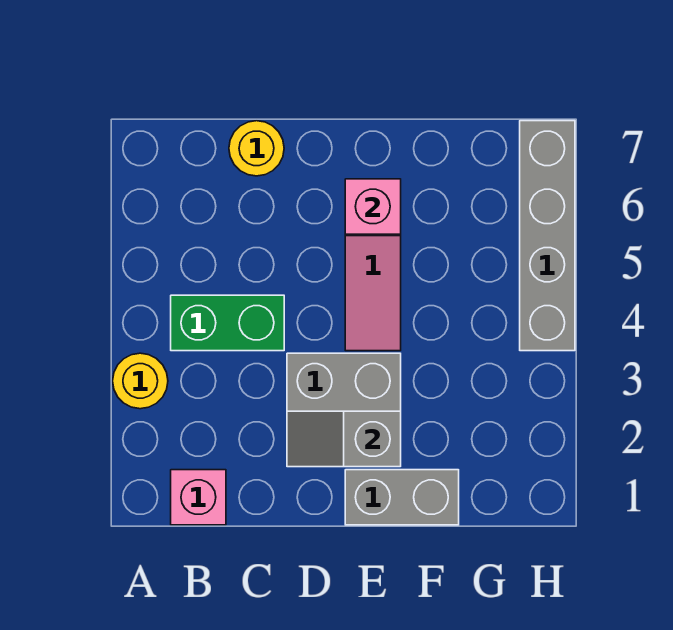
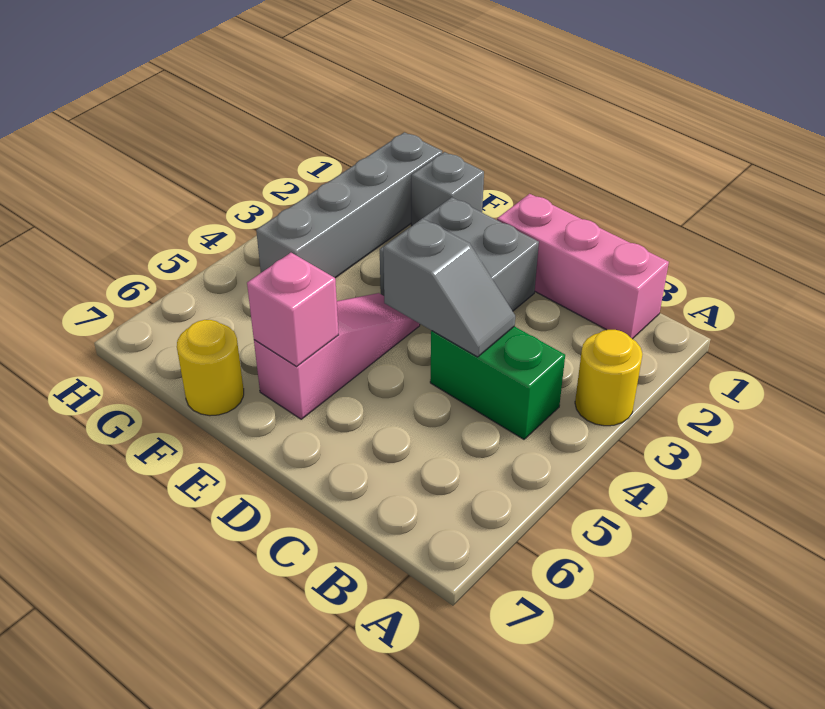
pink 1x1 brick [171,470,226,525] -> pink 1x3 brick [497,194,669,339]
yellow 1x1 round brick [229,121,284,176] -> yellow 1x1 round brick moved to [177,320,244,416]
grey 1x2 slope [287,411,401,467] -> grey 1x2 slope moved to [383,218,515,357]
grey 1x2 brick [345,470,459,525] -> grey 1x1 brick [411,152,484,226]
grey 1x4 brick [520,121,575,351] -> grey 1x4 brick moved to [256,132,442,278]

